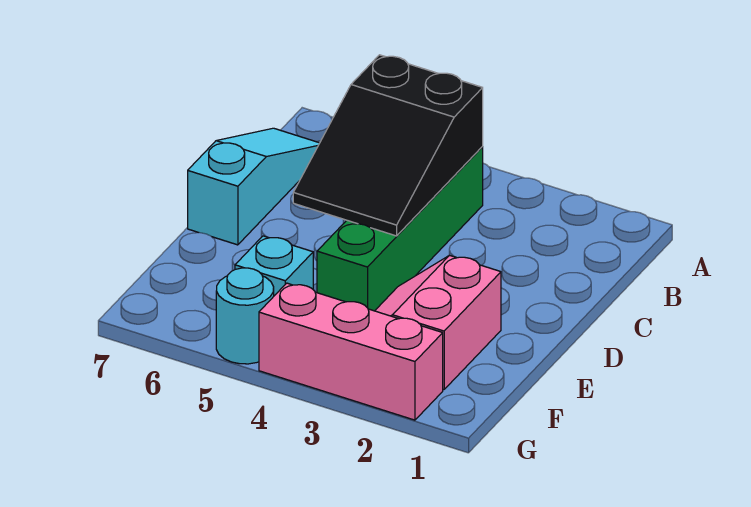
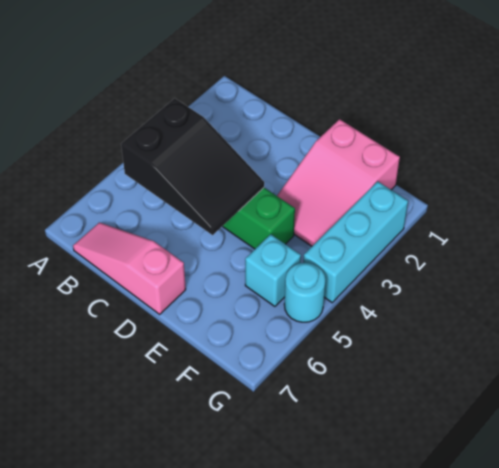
cyan 1x3 slope [188,128,319,245] -> pink 1x3 slope [73,222,186,314]
pink 2x2 slope [375,255,501,390] -> pink 2x3 slope [277,119,400,246]
pink 1x3 brick [259,283,443,420] -> cyan 1x3 brick [303,181,408,303]

